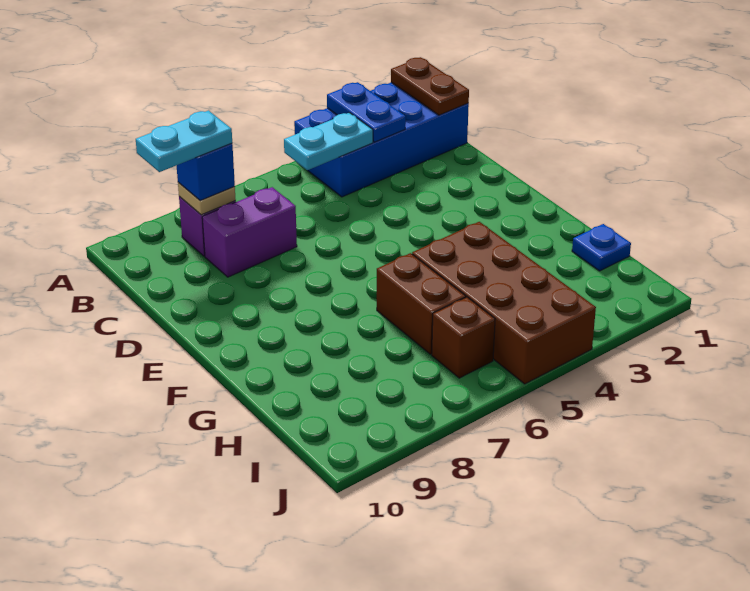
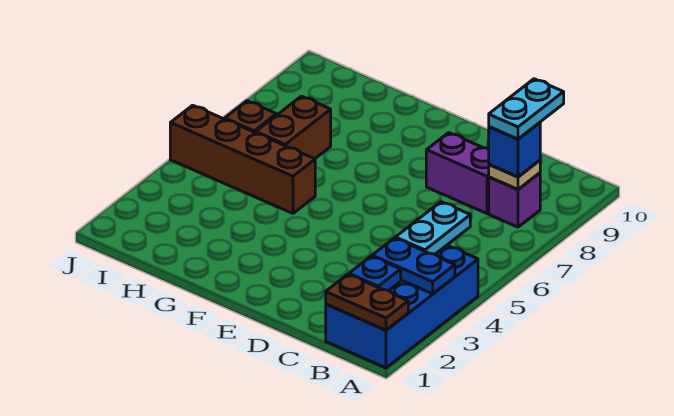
purple 1x2 brick [202,187,297,277] -> purple 1x2 brick turned to [426,133,489,213]
brown 2x4 brick [412,222,596,384] -> brown 1x4 brick [170,105,315,213]
brown 1x2 brick [377,253,466,354] -> brown 1x2 brick turned to [256,96,331,159]
blue 1x1 plate [572,224,631,271] -> blue 1x1 plate moved to [349,256,401,291]

